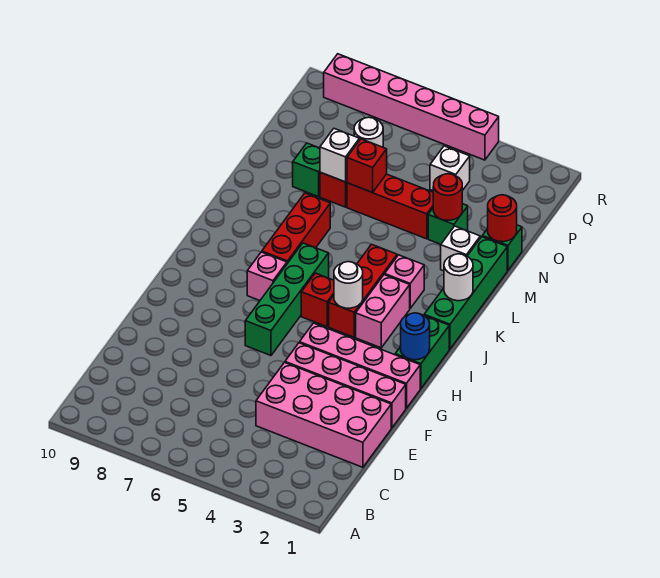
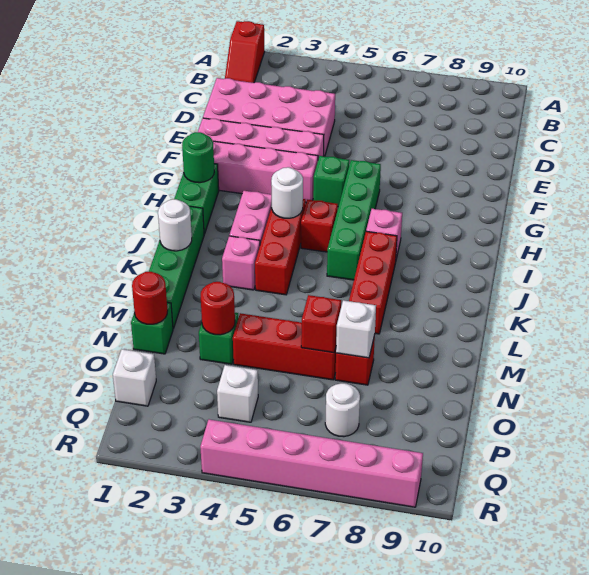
none -> red 1x2 slope [225,21,265,83]
blue 1x1 round brick [401,313,430,360] -> green 1x1 round brick [182,132,214,183]
white 1x1 brick [441,226,480,271] -> white 1x1 brick moved to [113,349,156,406]
green 1x1 brick [293,143,320,197] -> green 1x1 brick moved to [313,156,349,207]

